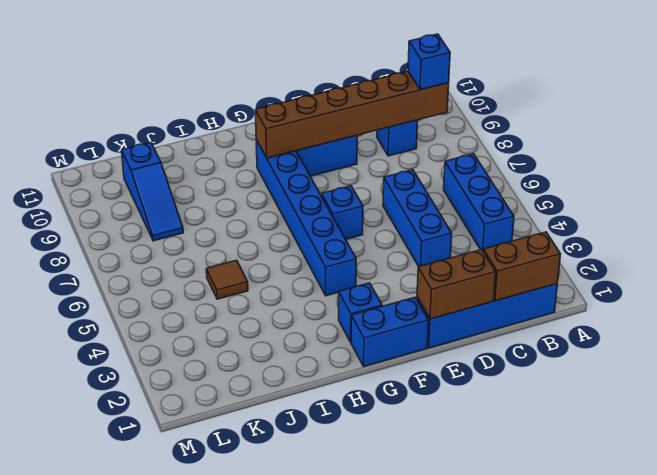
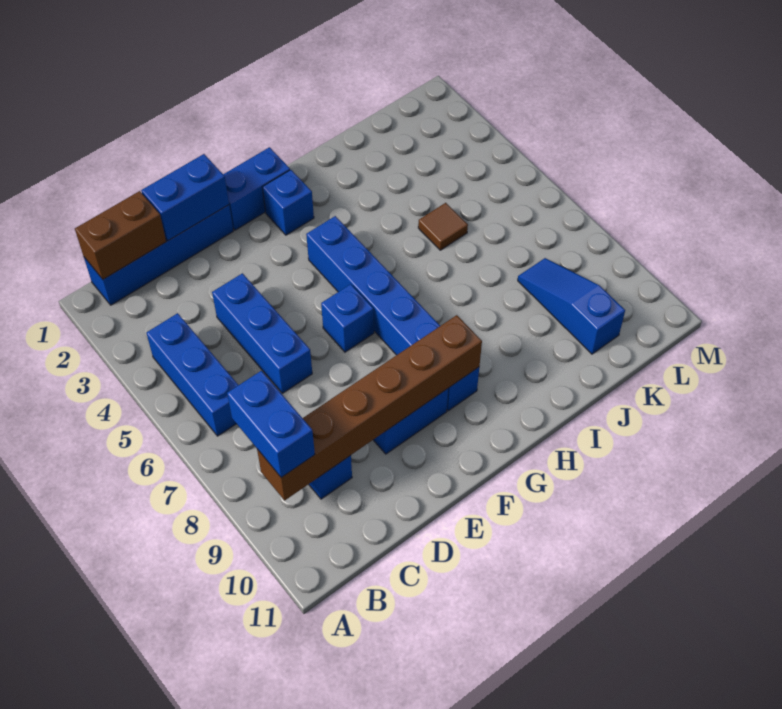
blue 1x1 brick [408,34,450,90] -> blue 1x2 brick [227,371,315,478]
brown 1x2 brick [417,250,496,319] -> blue 1x2 brick [141,154,229,241]

